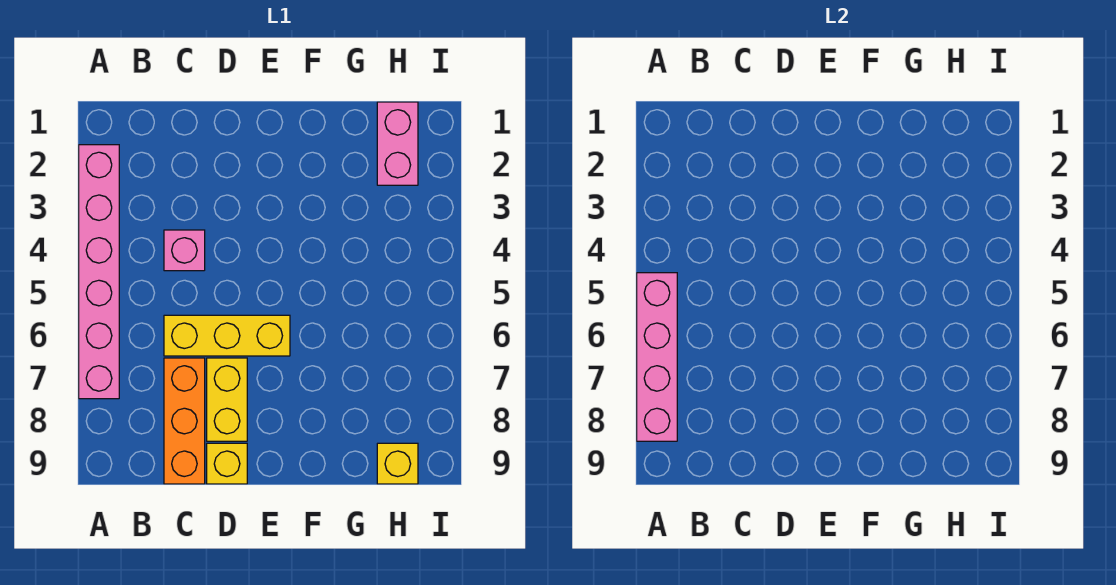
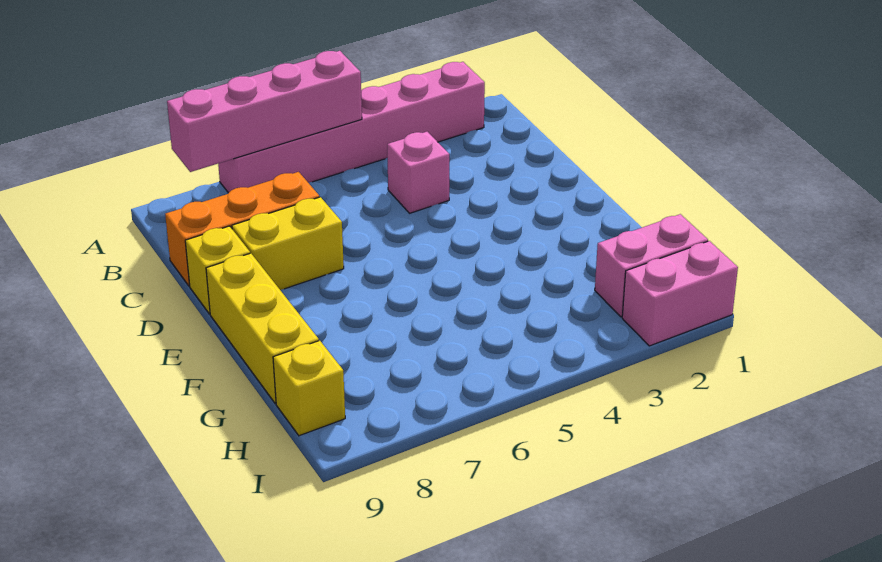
yellow 1x3 brick [164,315,290,356] -> yellow 1x3 brick moved to [206,253,319,404]
none -> pink 1x2 brick [622,241,738,346]

